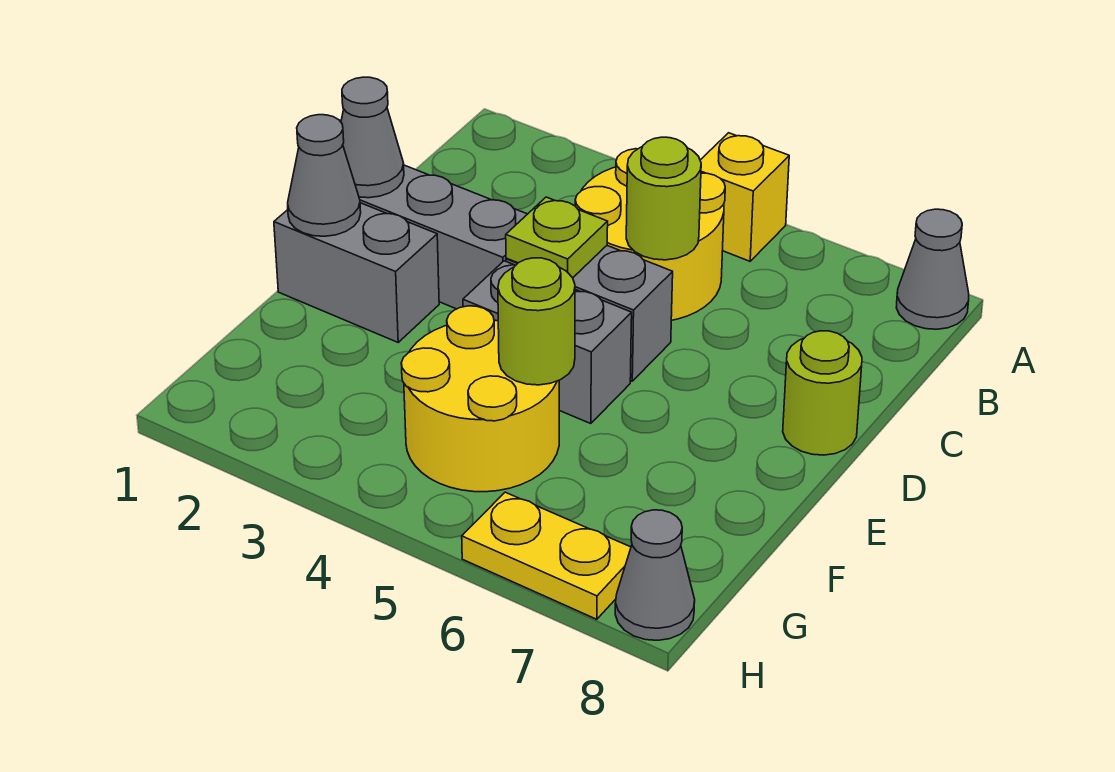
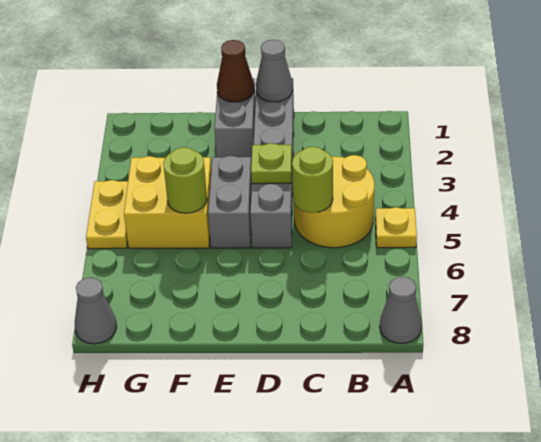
yellow 1x1 brick [700,133,789,261] -> yellow 1x1 plate [375,207,417,248]
lime 1x1 round brick [783,331,862,455] -> none
grey 1x1 cone [288,115,361,236] -> brown 1x1 cone [217,40,254,102]
yellow 2x2 round brick [401,306,559,492] -> yellow 2x2 brick [124,156,211,248]
yellow 1x2 plate [462,492,631,619] -> yellow 1x2 plate moved to [86,180,128,249]

